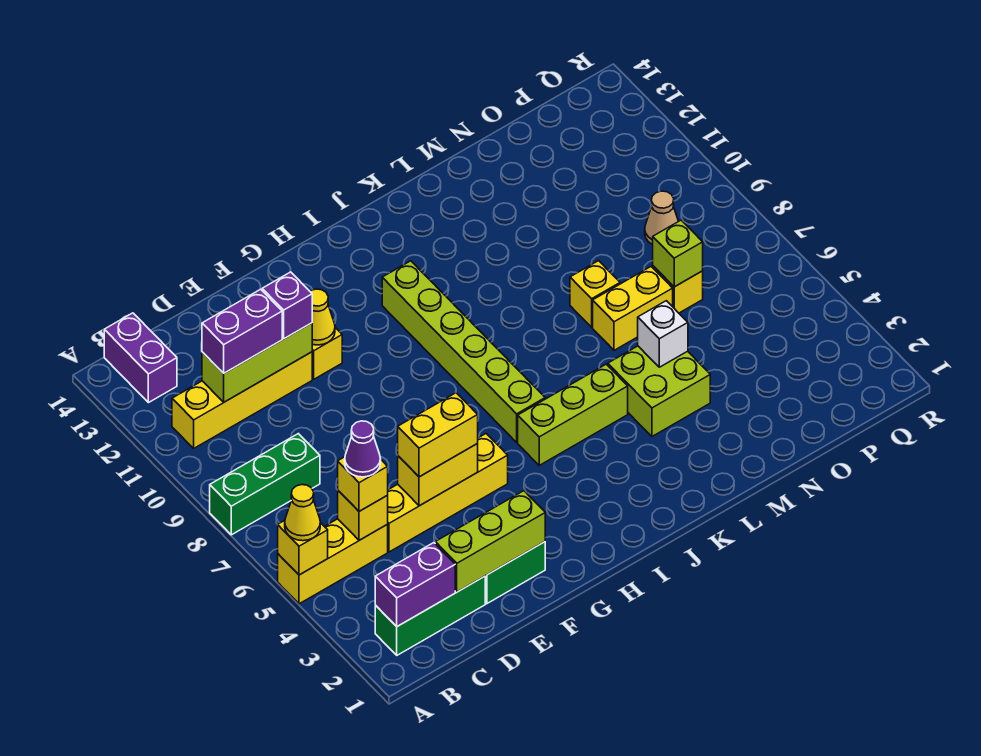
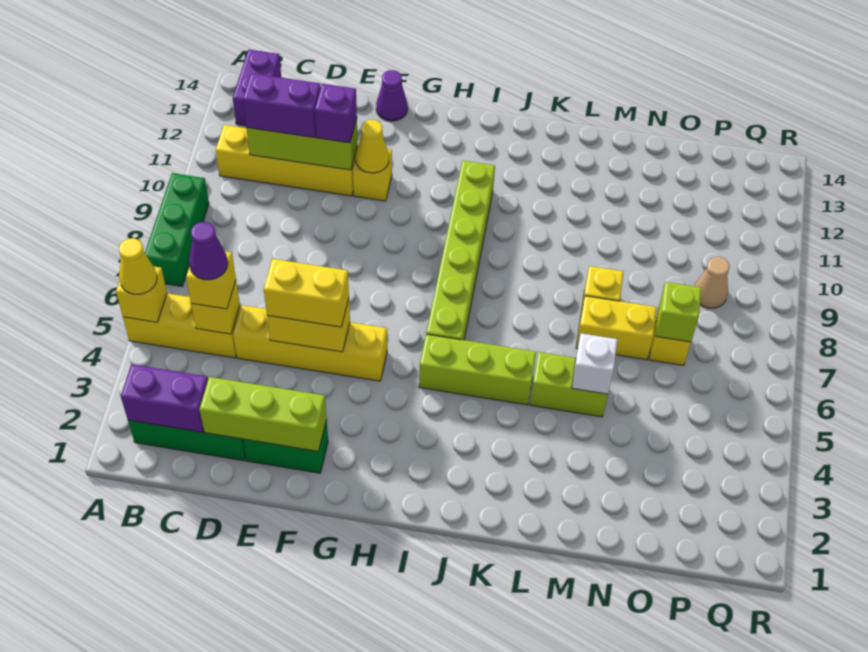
green 1x3 brick [210,434,320,535] -> green 1x3 brick turned to [145,173,209,286]
none -> purple 1x1 cone [376,70,408,121]
lime 2x2 brick [608,346,710,436] -> lime 1x2 brick [530,352,608,417]

